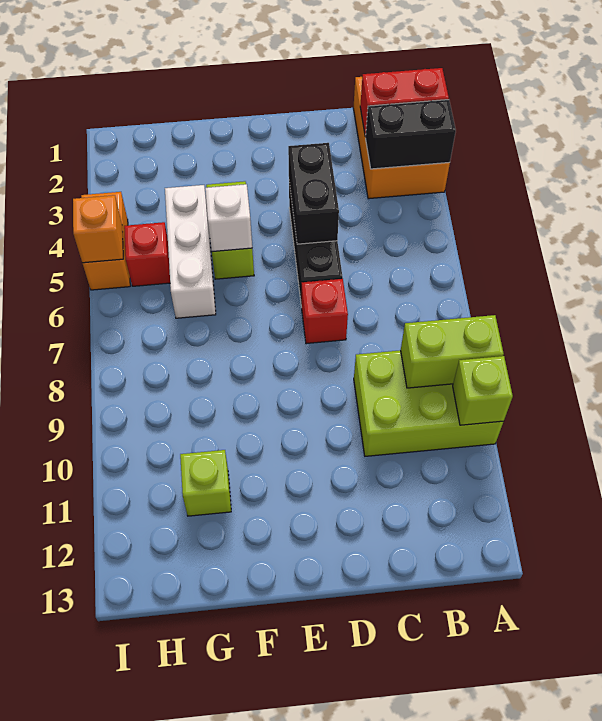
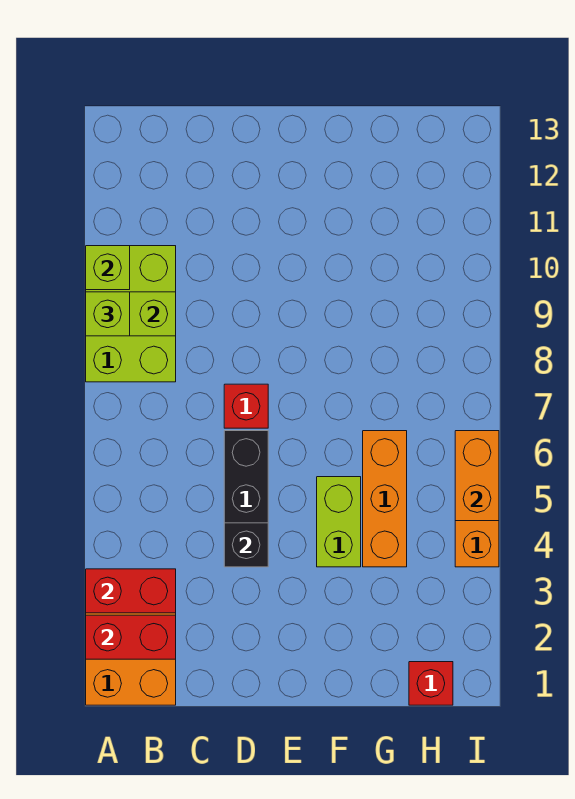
black 1x2 brick [365,100,456,169] -> red 1x2 brick [86,569,176,613]
lime 2x3 brick [354,350,503,456] -> lime 2x3 brick turned to [86,246,176,382]
black 1x2 brick [288,143,339,244] -> black 1x1 brick [224,523,268,567]
white 1x1 brick [205,184,252,252] -> none
white 1x3 brick [165,185,216,318] -> orange 1x3 brick [363,431,407,567]
lime 1x1 brick [180,450,231,516] -> lime 1x1 brick moved to [86,292,130,336]
red 1x1 brick [124,222,170,286] -> red 1x1 brick moved to [409,662,453,705]
orange 1x1 brick [73,195,123,263] -> orange 1x2 brick [455,431,499,521]

